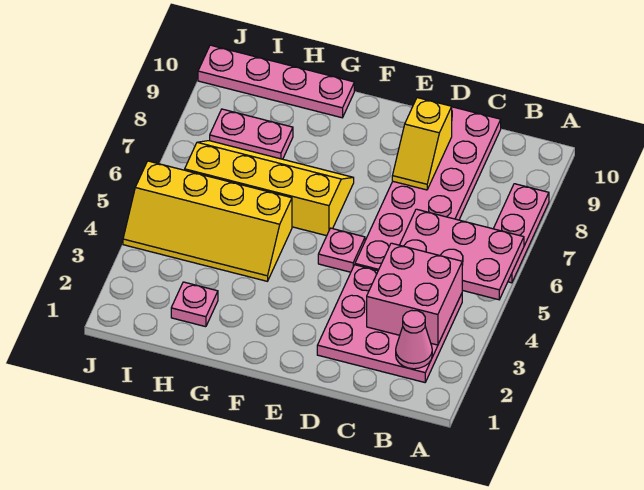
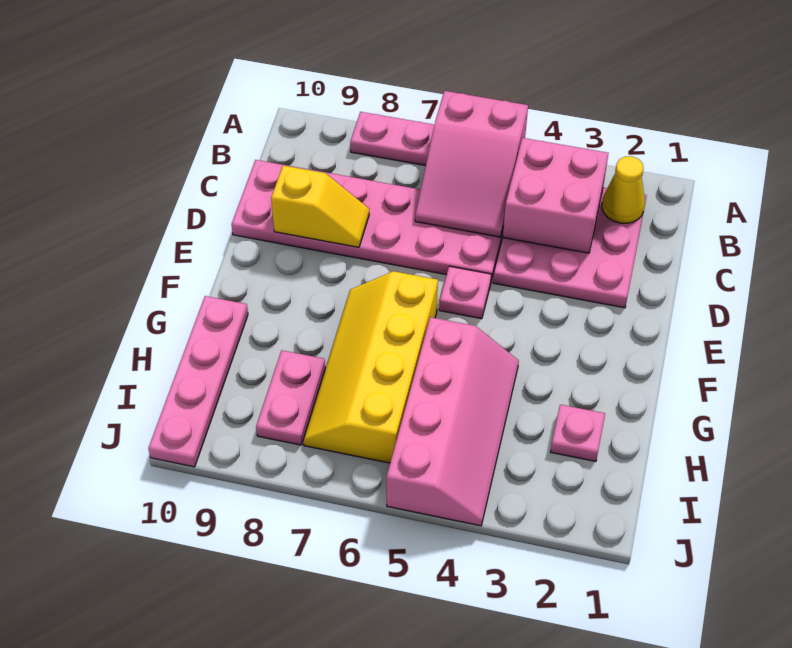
pink 2x3 plate [400,209,524,300] -> pink 2x3 slope [415,91,528,237]
pink 1x1 cone [396,311,432,369] -> yellow 1x1 cone [602,156,645,223]
yellow 2x4 slope [123,161,292,281] -> pink 2x4 slope [386,317,519,526]

